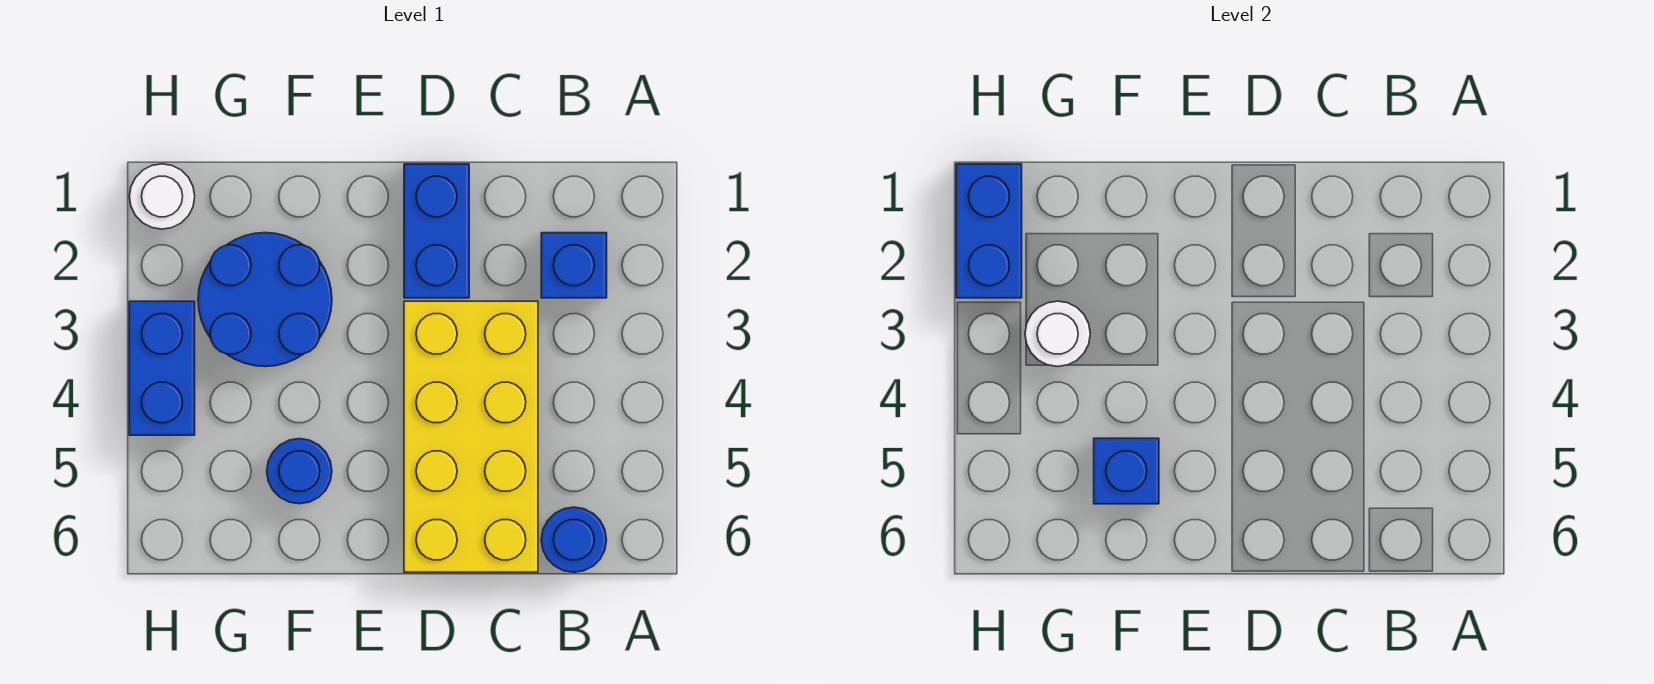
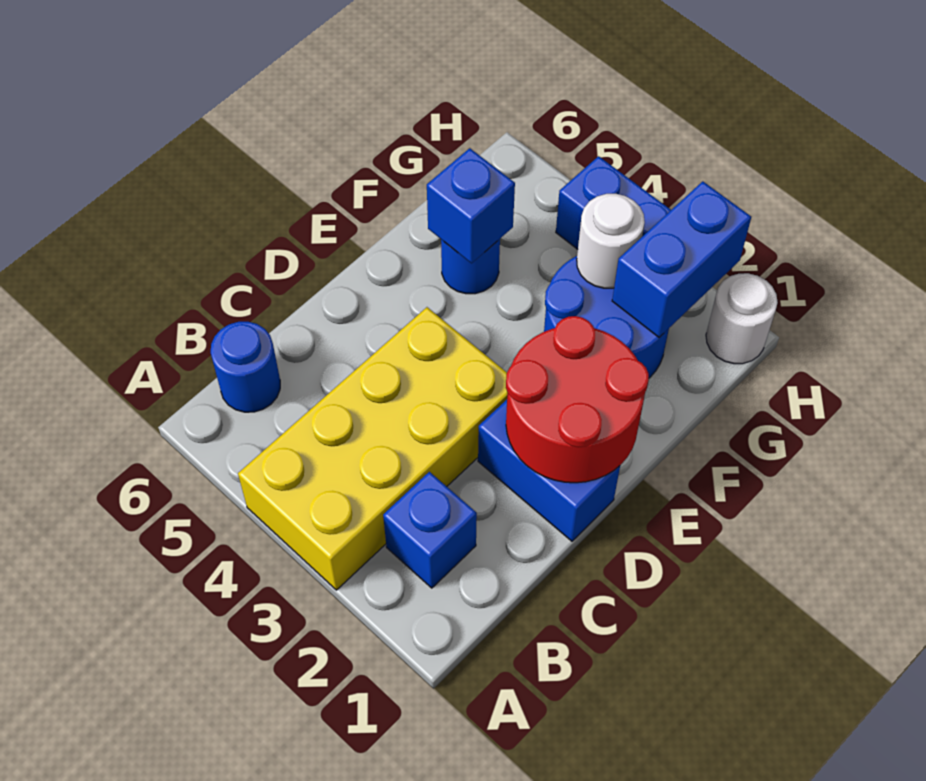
yellow 2x4 brick [404,301,538,572] -> yellow 2x4 brick turned to [238,307,507,590]
none -> red 2x2 round brick [506,316,649,483]
blue 1x2 brick [956,164,1022,298] -> blue 1x2 brick turned to [612,181,751,337]

